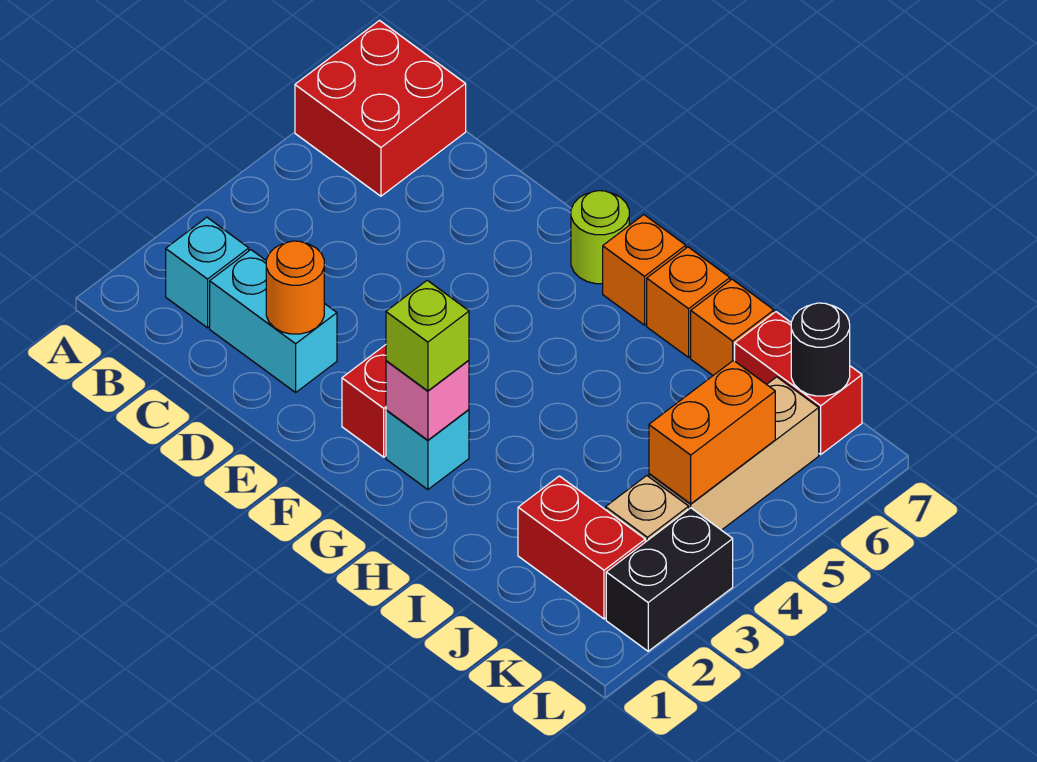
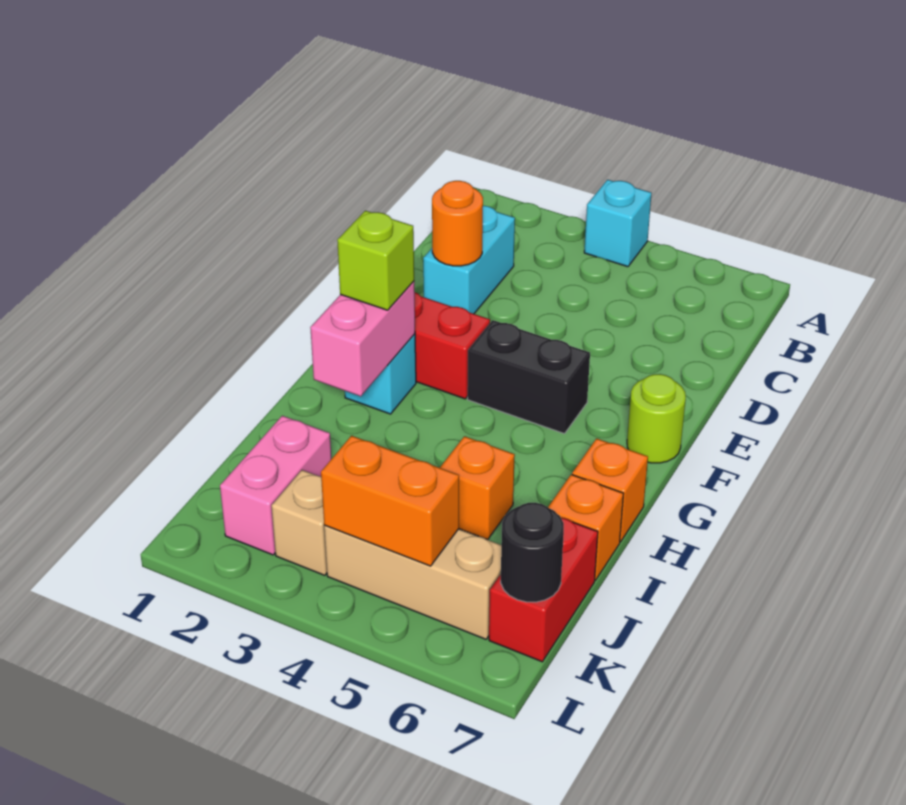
red 2x2 brick [295,21,466,196] -> none
cyan 1x1 brick [166,217,249,328] -> cyan 1x1 brick moved to [584,180,652,267]
pink 1x1 brick [386,360,469,440] -> pink 1x2 brick [310,281,415,396]
orange 1x1 brick [603,215,686,325] -> orange 1x1 brick moved to [440,436,515,540]
red 1x2 brick [518,476,645,619] -> pink 1x2 brick [220,416,331,555]
black 1x2 brick [606,508,733,651] -> black 1x2 brick moved to [468,320,590,434]

